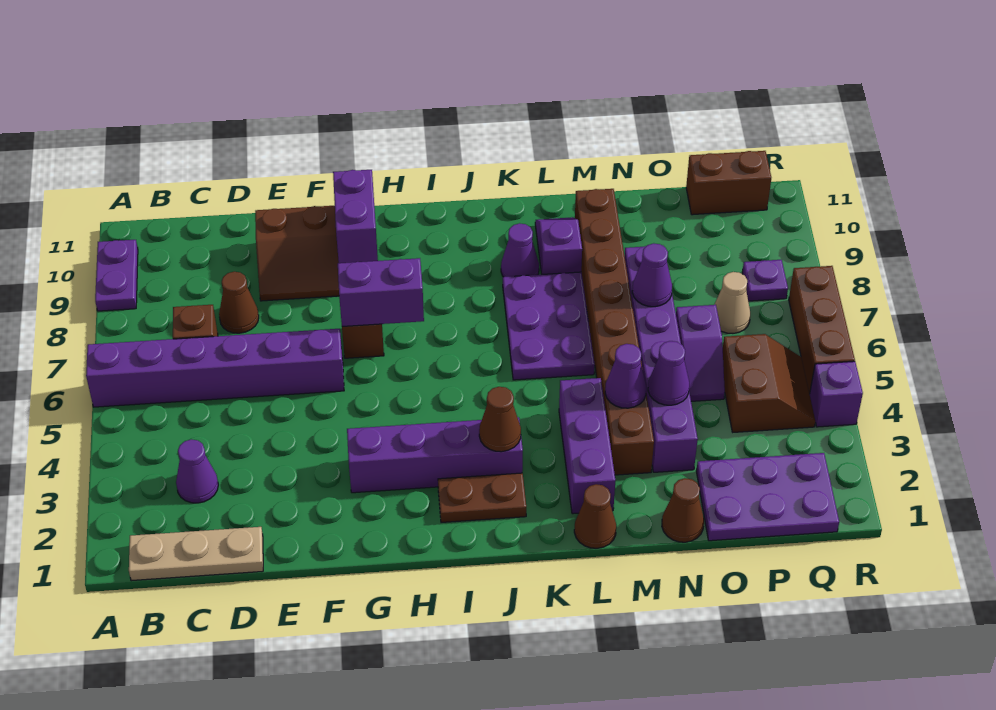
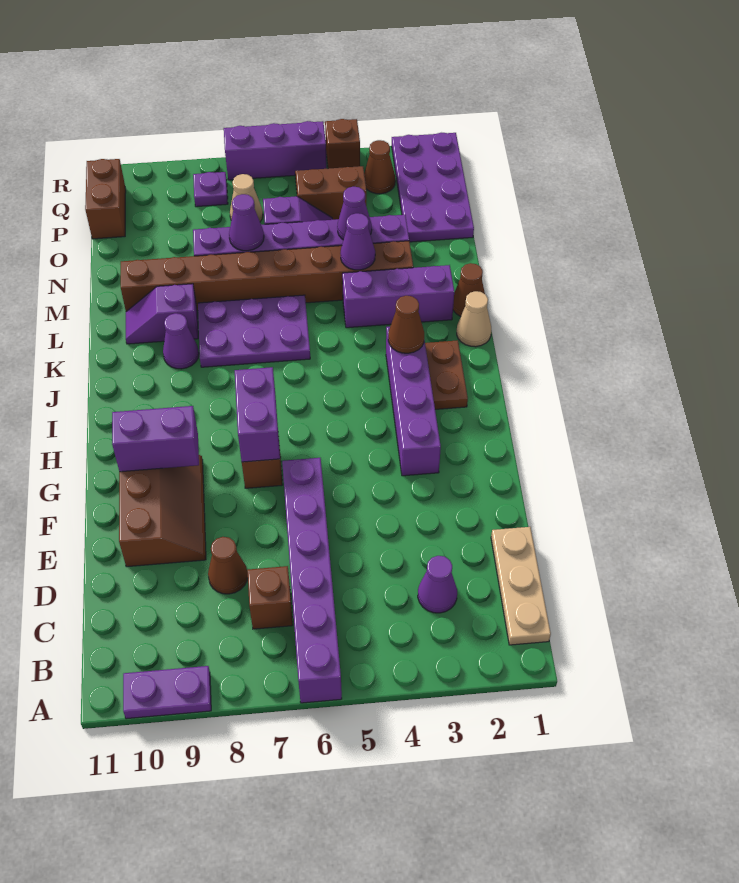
none -> tan 1x1 cone [457,291,491,347]
brown 1x1 cone [662,478,704,542] -> brown 1x1 cone moved to [364,140,395,194]
purple 2x3 plate [696,453,839,541] -> purple 2x4 plate [392,133,474,242]
purple 1x1 brick [810,361,863,427] -> brown 1x1 brick [325,119,360,169]
brown 1x3 brick [789,266,855,394] -> purple 1x3 brick [224,121,327,180]

